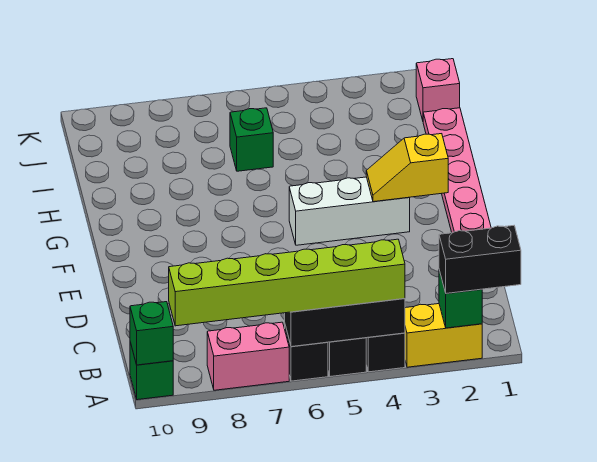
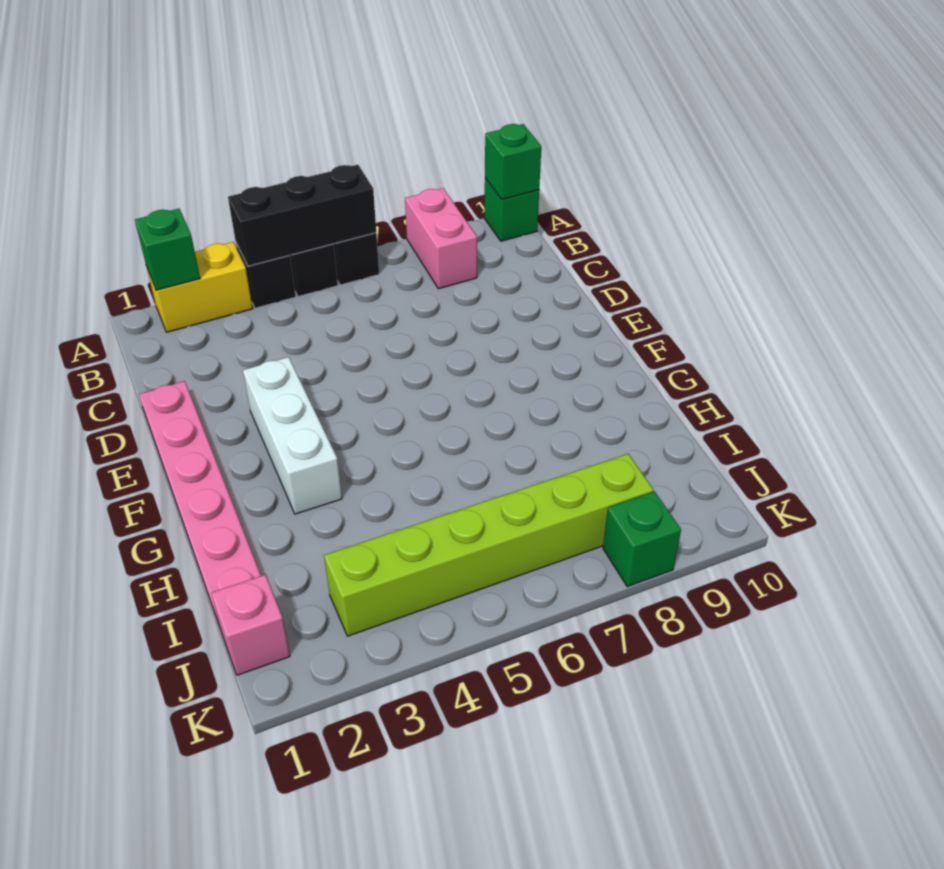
black 1x2 brick [439,226,521,294] -> none
lime 1x6 brick [169,239,405,326] -> lime 1x6 brick moved to [324,454,653,636]
pink 1x2 brick [207,322,289,390] -> pink 1x2 brick turned to [405,188,477,289]
yellow 1x2 slope [366,134,448,202] -> none
white 1x3 brick [289,177,410,245] -> white 1x3 brick turned to [243,357,342,514]
green 1x1 brick [230,108,273,171] -> green 1x1 brick moved to [603,492,681,587]

